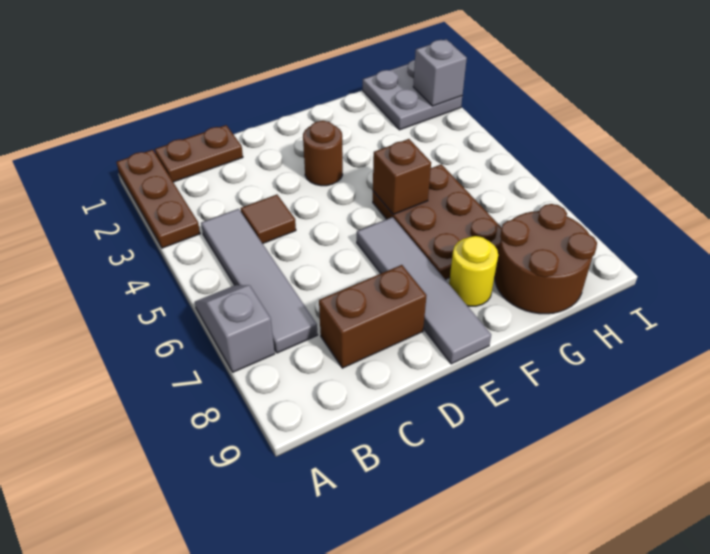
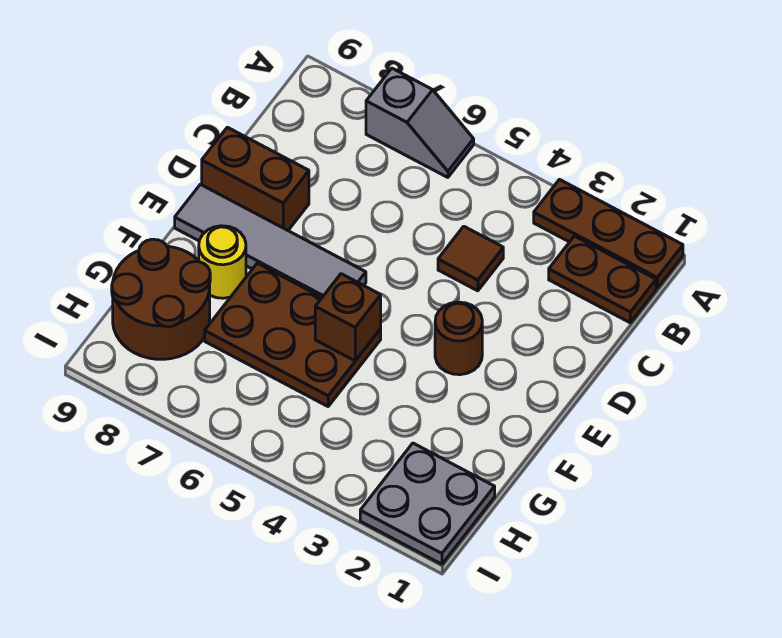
brown 1x2 plate [155,125,243,182] -> brown 1x2 plate turned to [549,236,656,323]
grey 1x4 tile [201,209,318,353] -> none
brown 1x2 brick [319,265,427,368] -> brown 1x2 brick turned to [202,127,309,230]
grey 1x1 brick [413,39,467,106] -> none

